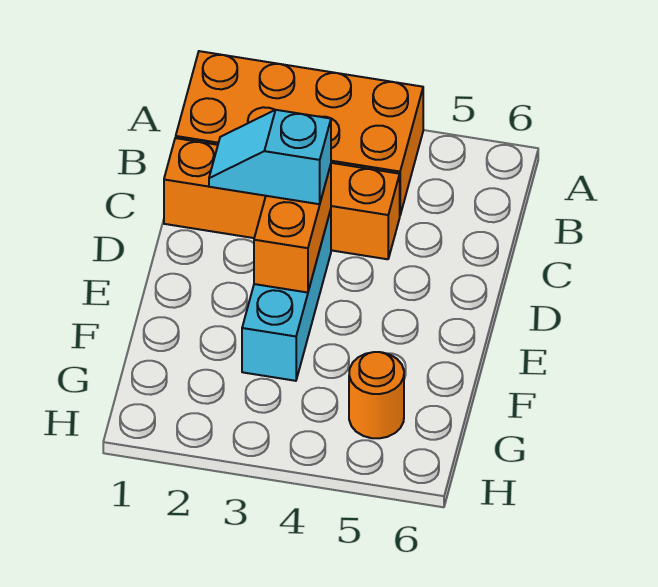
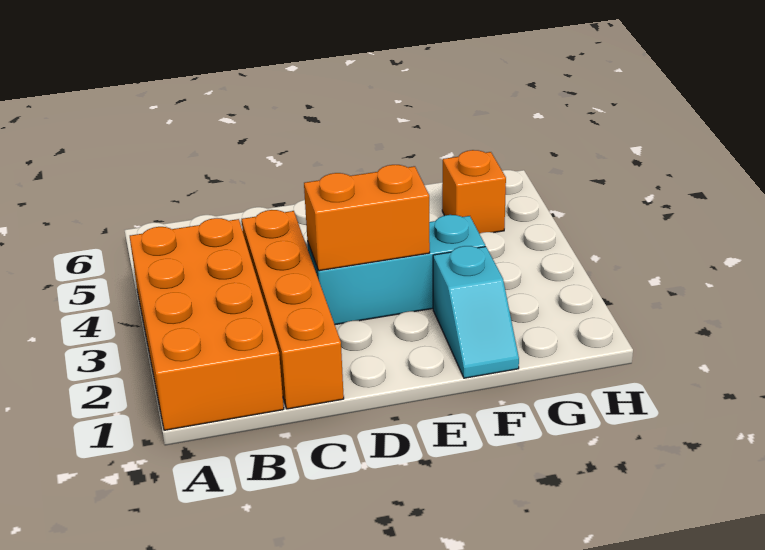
cyan 1x2 slope [209,110,331,204] -> cyan 1x2 slope moved to [433,246,519,378]
orange 1x1 round brick [349,352,404,438] -> orange 1x1 brick [442,150,506,234]

